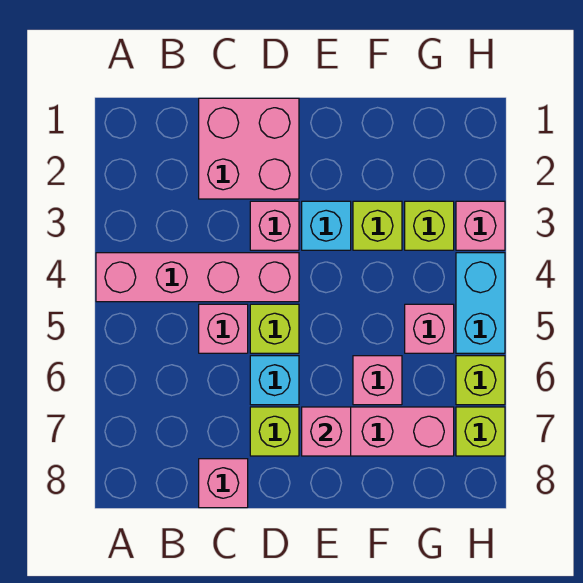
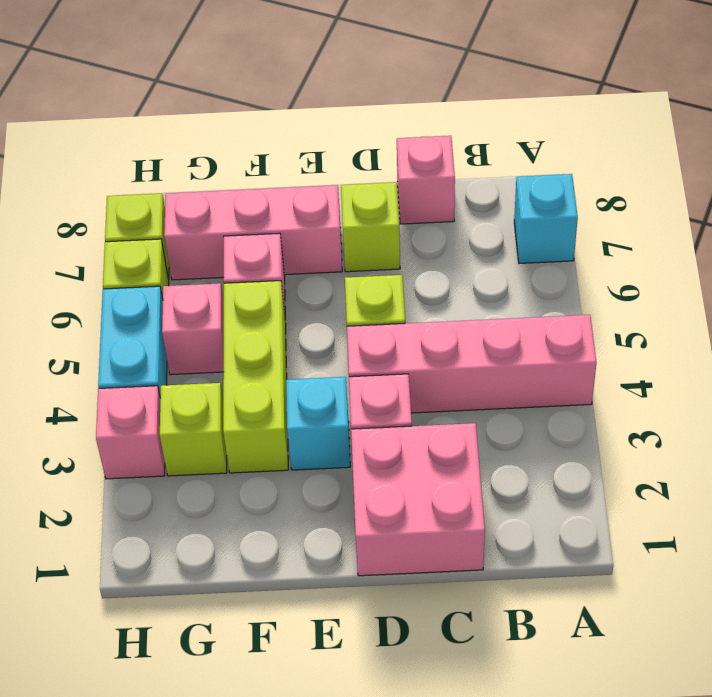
pink 1x1 brick [199,304,248,353] -> none
cyan 1x1 brick [250,356,299,405] -> cyan 1x1 brick moved to [514,174,578,263]
pink 1x1 brick [302,407,351,456] -> none
lime 1x1 brick [353,201,402,250] -> lime 1x3 brick [223,281,288,473]

